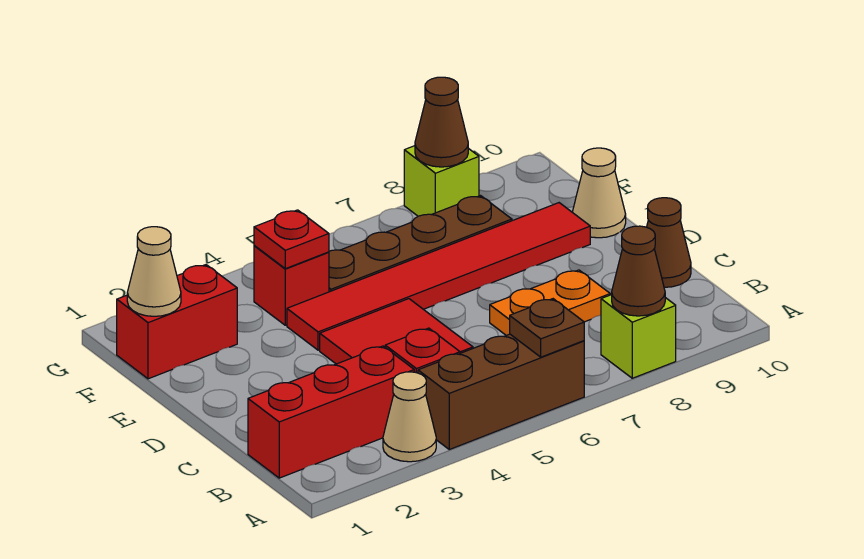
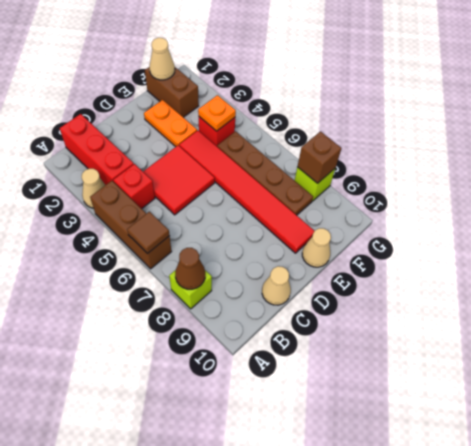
brown 1x1 plate [510,299,584,357] -> brown 1x1 tile [127,212,170,254]
orange 1x2 plate [490,270,610,335] -> orange 1x2 plate moved to [144,100,197,147]
brown 1x1 cone [647,198,691,287] -> tan 1x1 cone [262,266,291,305]
red 1x2 brick [117,265,237,379] -> brown 1x2 brick [145,67,199,117]
red 1x1 plate [254,210,329,269] -> orange 1x1 plate [198,95,236,131]
brown 1x1 cone [415,77,468,167] -> brown 1x1 brick [297,132,341,183]

